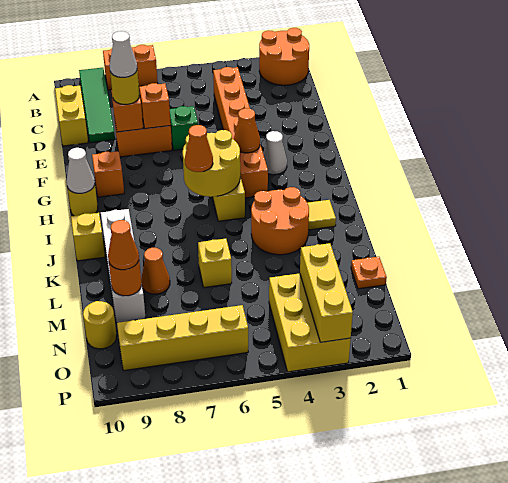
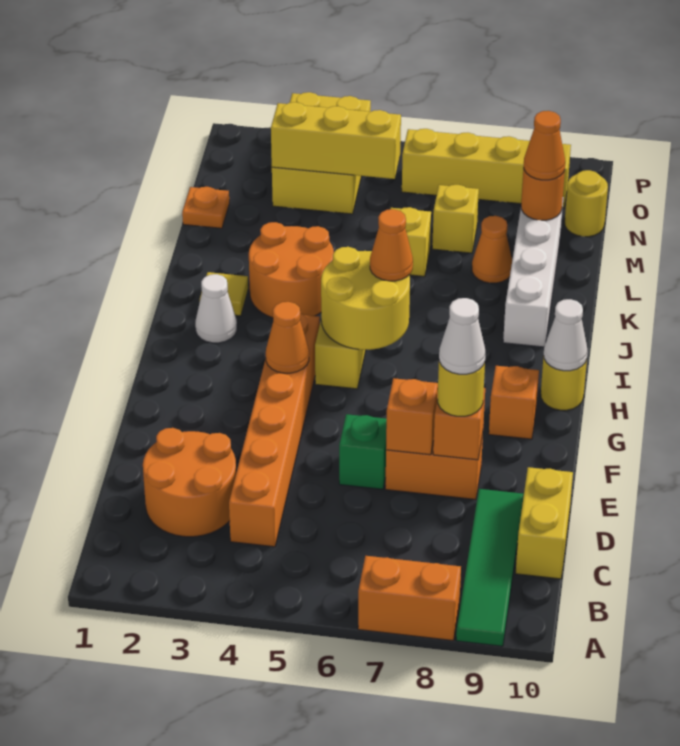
orange 2x2 round brick [259,28,309,85] -> orange 2x2 round brick moved to [143,428,236,537]
white 1x1 cone [263,131,287,175] -> white 1x1 cone moved to [195,274,237,343]
yellow 1x1 brick [71,213,105,261] -> yellow 1x1 brick moved to [432,185,479,253]
yellow 1x3 brick [300,243,353,342] -> yellow 1x3 brick turned to [271,102,401,179]

